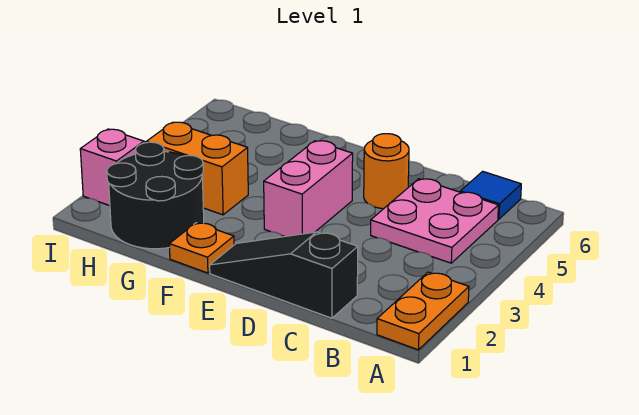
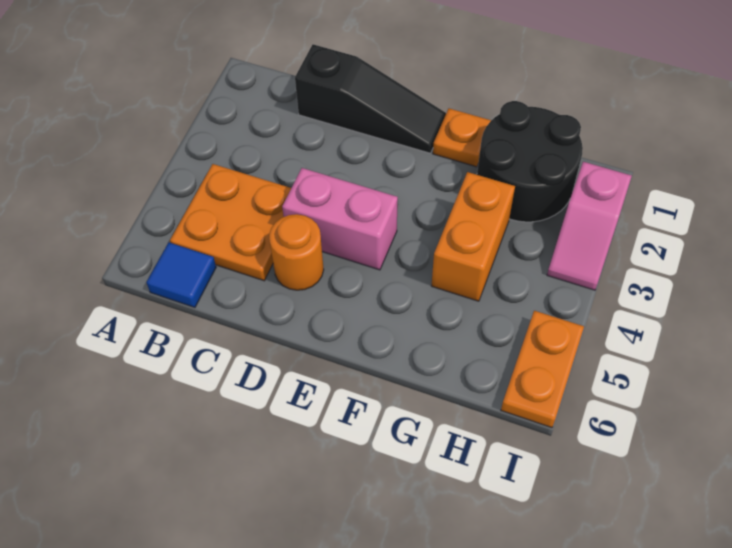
orange 1x2 plate [377,272,469,350] -> orange 1x2 plate moved to [501,311,584,428]
pink 2x2 plate [371,179,499,263] -> orange 2x2 plate [170,164,291,281]
pink 1x2 brick [264,141,353,237] -> pink 1x2 brick turned to [282,168,398,270]
orange 1x2 brick [146,122,248,215] -> orange 1x2 brick turned to [431,172,515,301]

